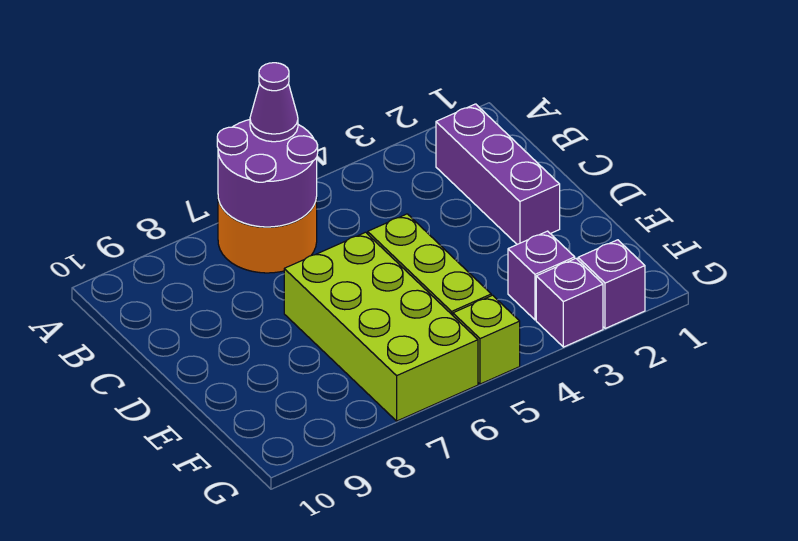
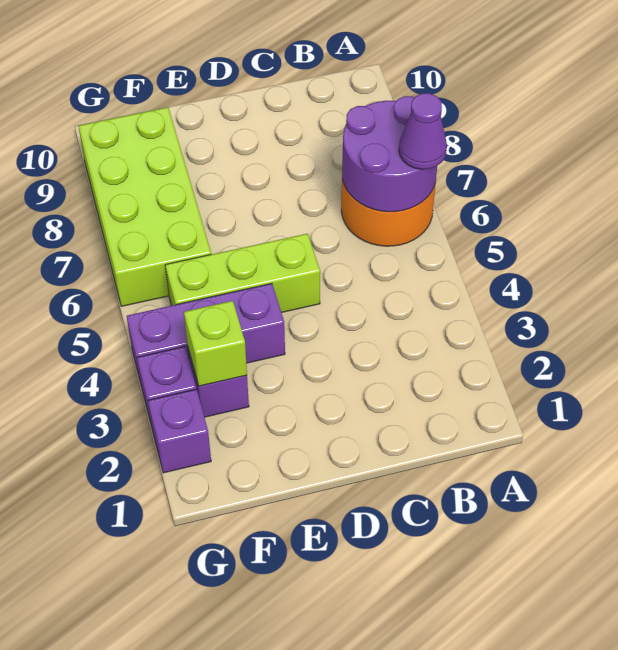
purple 1x3 brick [436,104,560,244] -> purple 1x3 brick moved to [127,284,285,387]
lime 2x4 brick [284,232,478,421] -> lime 2x4 brick turned to [78,107,211,306]
lime 1x1 brick [453,295,520,384] -> lime 1x1 brick moved to [184,301,247,386]

